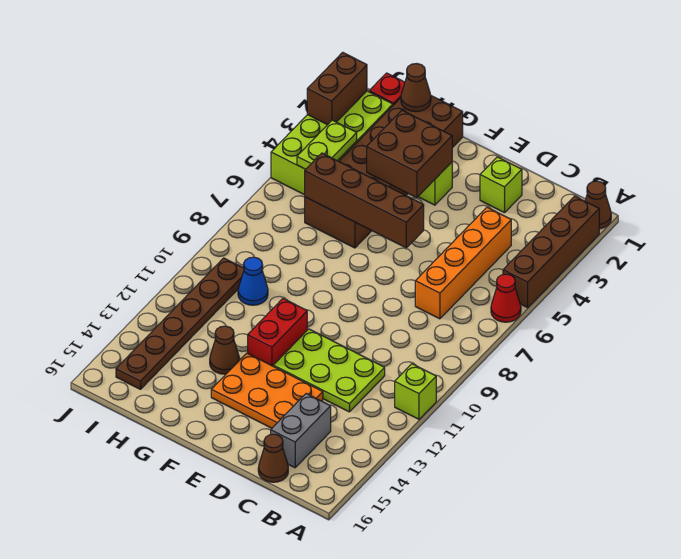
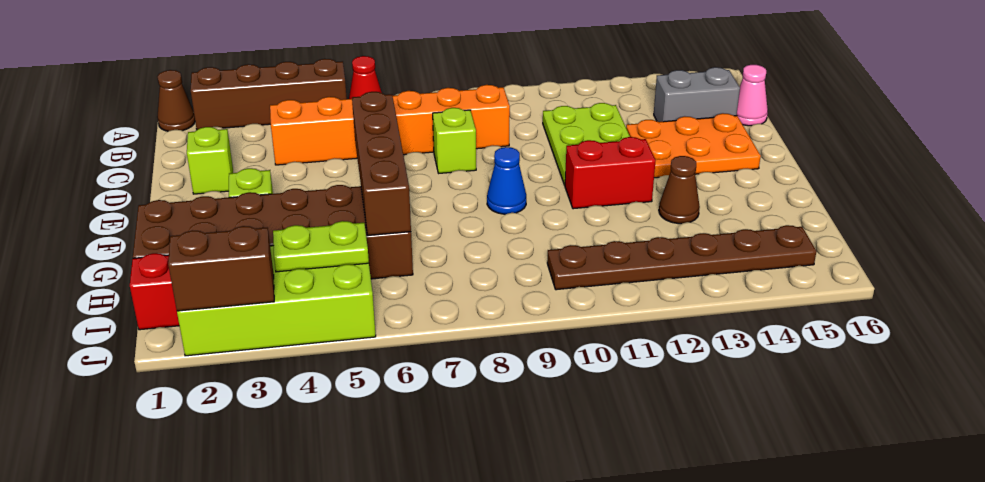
lime 1x1 brick [395,364,436,419] -> lime 1x1 brick moved to [433,108,476,173]
orange 1x4 brick [415,207,511,319] -> orange 1x6 brick [270,85,510,165]
brown 1x1 cone [258,434,288,482] -> pink 1x1 cone [737,65,768,126]
orange 2x3 plate [211,353,323,428] -> orange 2x3 plate turned to [626,113,761,178]
brown 2x2 brick [367,110,452,198] -> none
brown 1x1 cone [401,64,431,112] -> none
blue 1x1 cone [238,257,268,305] -> blue 1x1 cone moved to [487,147,526,214]

